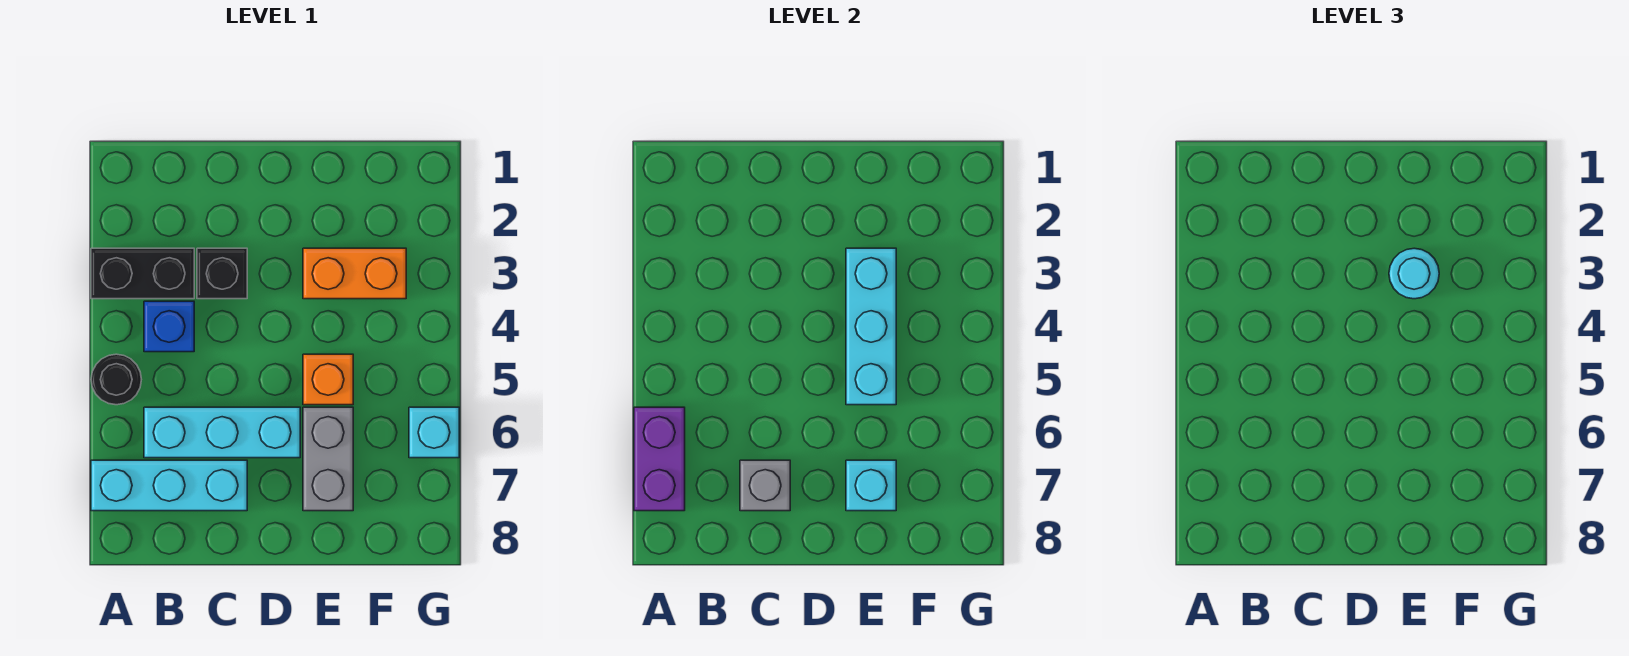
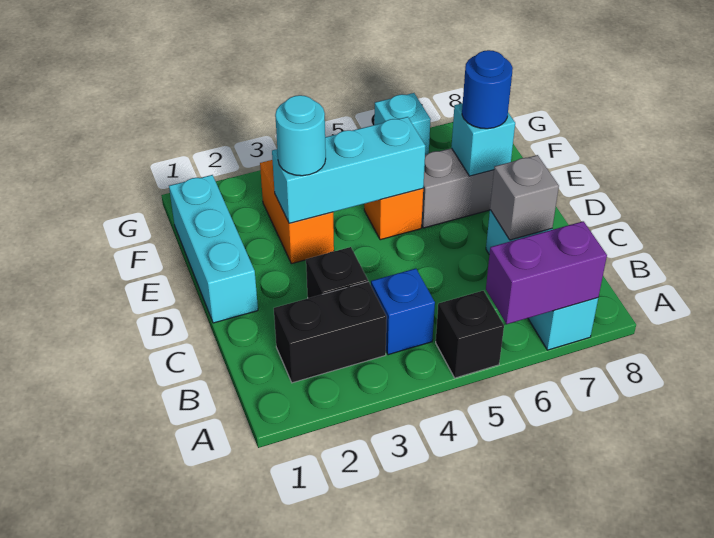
black 1x2 brick [91,248,194,299] -> black 1x2 brick turned to [274,282,387,383]
black 1x1 round brick [91,354,141,405] -> black 1x1 brick [436,291,504,378]
cyan 1x3 brick [144,407,300,458] -> cyan 1x3 brick moved to [169,175,258,323]
none -> blue 1x1 round brick [462,50,513,129]

